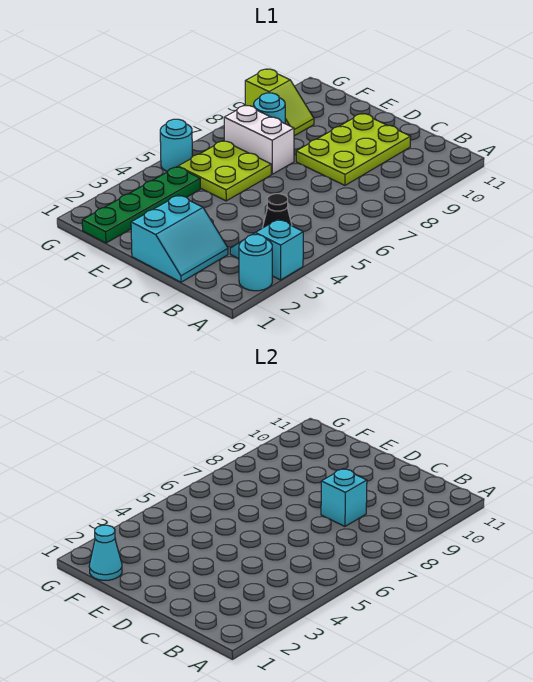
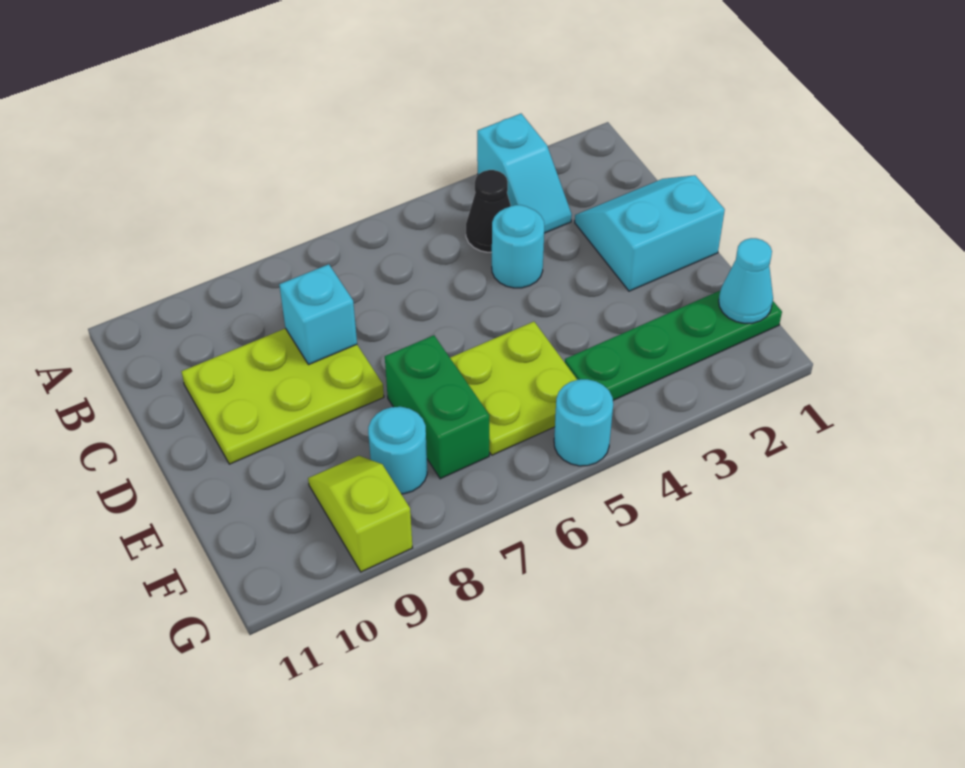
cyan 1x1 round brick [239,234,272,291] -> cyan 1x1 round brick moved to [492,205,544,288]
white 1x2 brick [224,105,294,174] -> green 1x2 brick [385,335,490,479]

